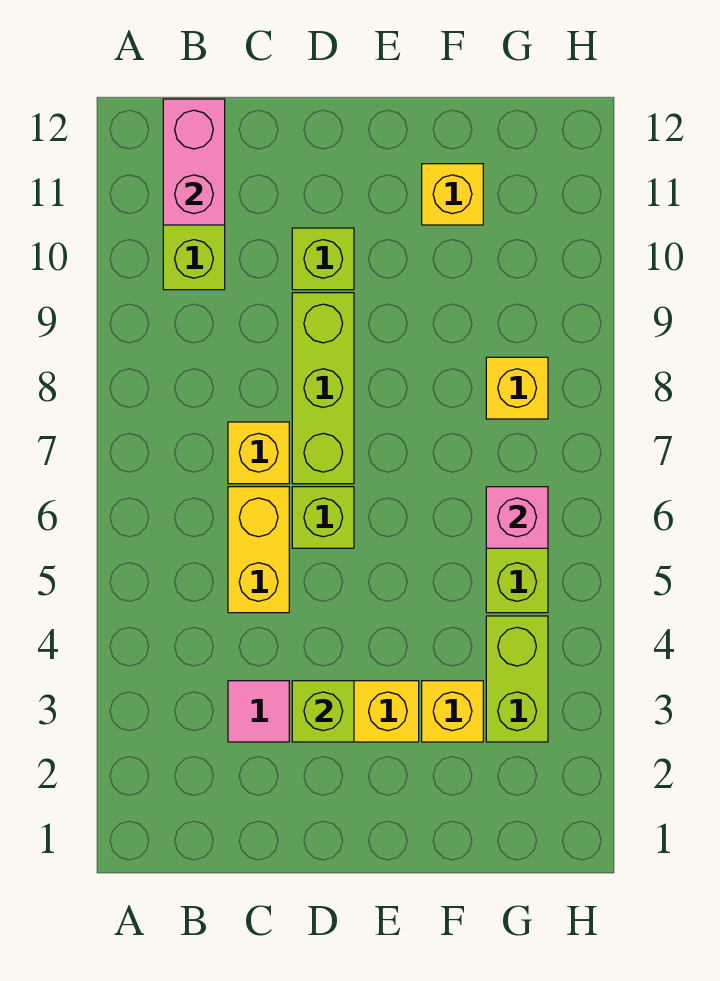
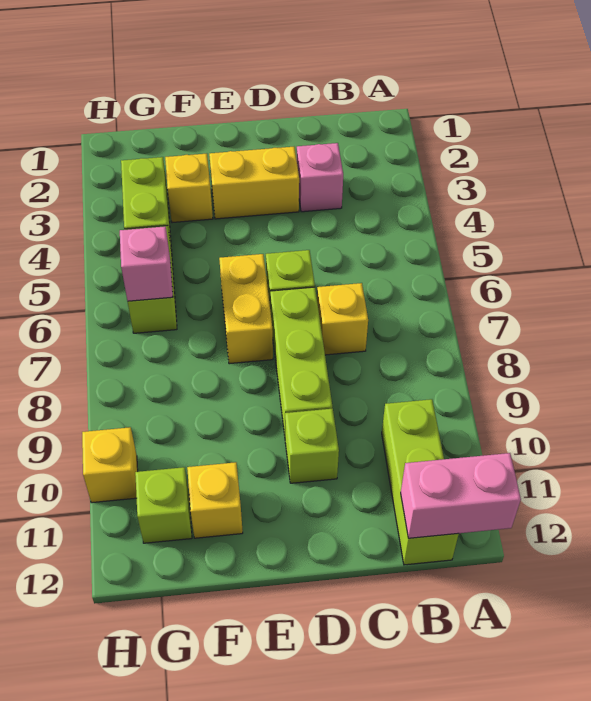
pink 1x2 brick [163,99,225,225] -> pink 1x2 brick turned to [401,453,521,538]
pink 1x1 tile [228,681,289,742] -> pink 1x1 brick [297,143,343,212]
yellow 1x2 brick [228,487,289,613] -> yellow 1x2 brick moved to [219,254,273,364]
lime 1x1 brick [292,681,354,742] -> lime 1x1 brick moved to [135,467,192,543]
yellow 1x1 brick [486,357,548,419] -> yellow 1x1 brick moved to [82,427,138,503]

